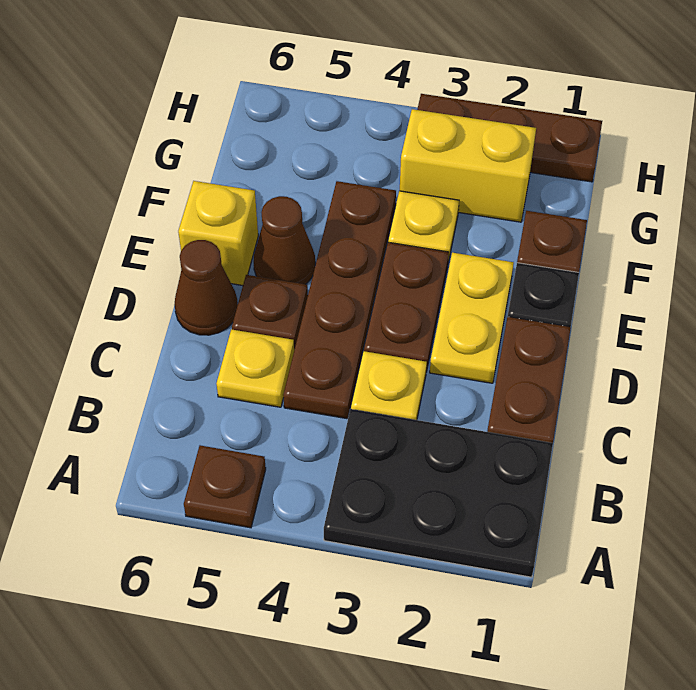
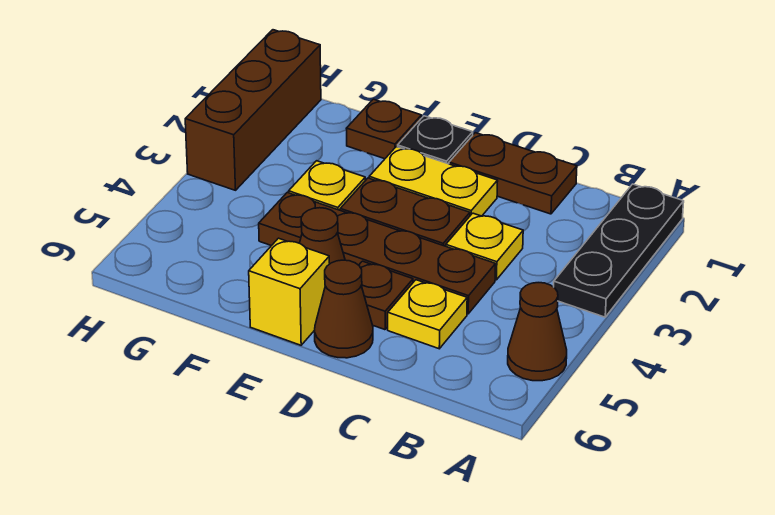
black 2x3 plate [324,409,553,577] -> black 1x3 plate [554,184,684,317]
brown 1x1 plate [184,445,266,528] -> brown 1x1 cone [508,283,567,381]
yellow 1x2 brick [400,109,536,222] -> none
brown 1x3 plate [417,94,602,182] -> brown 1x3 brick [185,30,321,190]

